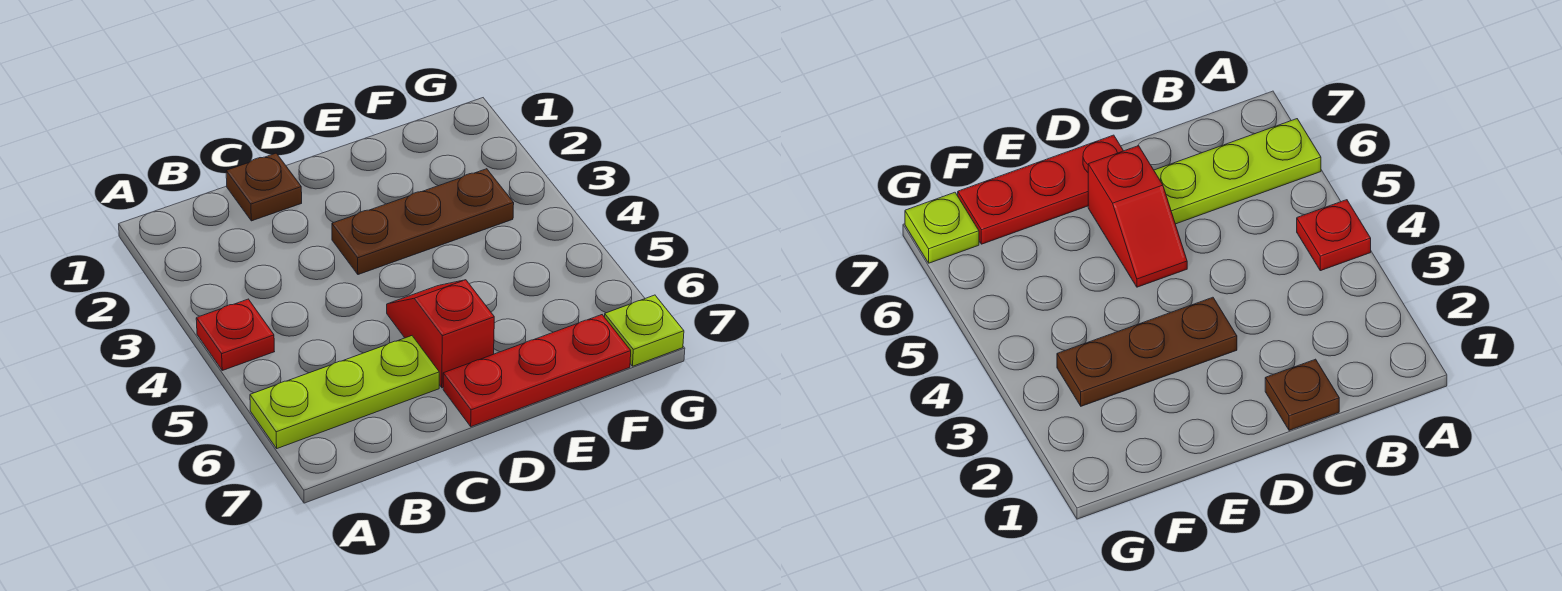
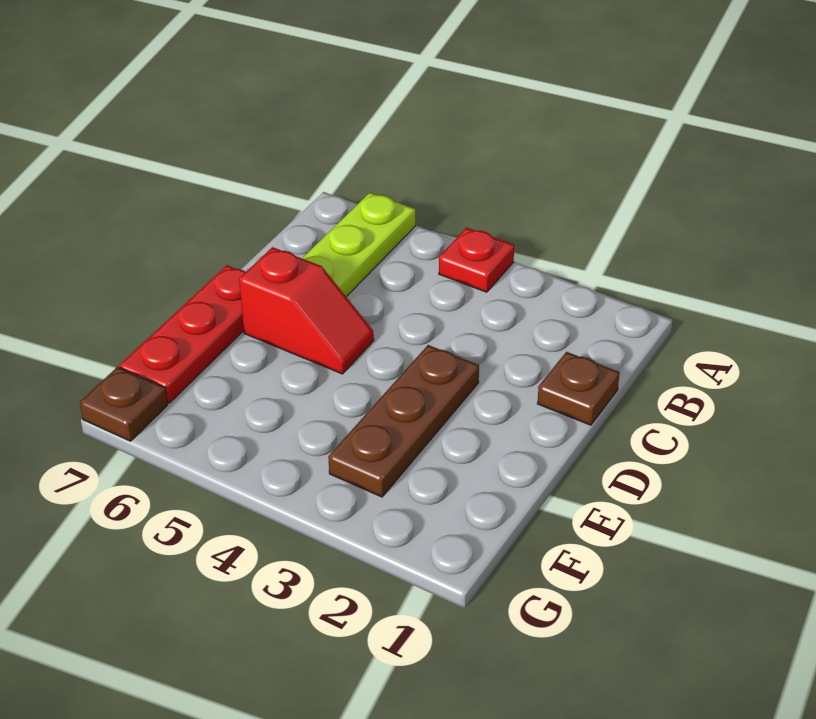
lime 1x1 plate [605,295,684,366] -> brown 1x1 plate [80,367,167,441]

